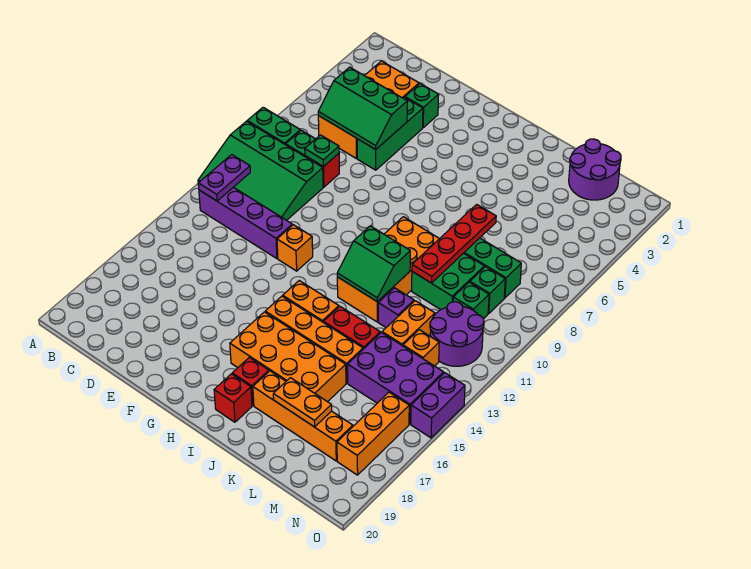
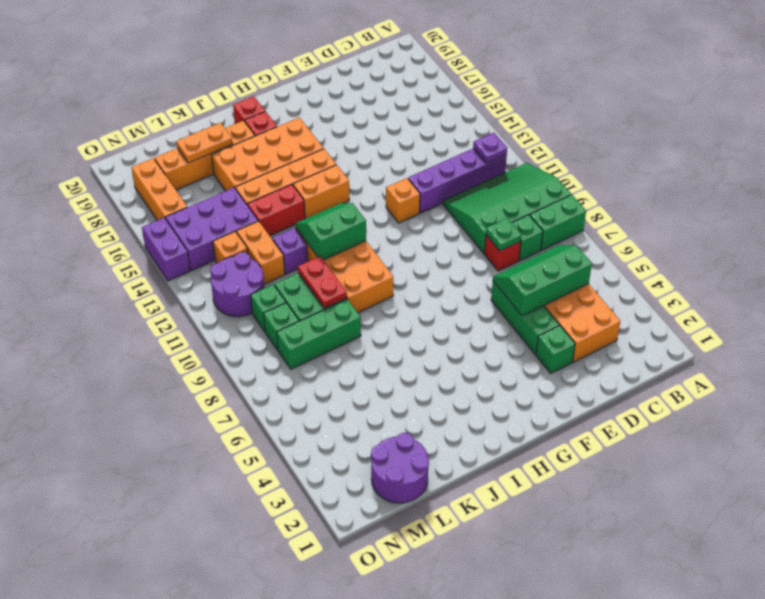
purple 1x2 plate [198,155,250,201] -> purple 1x1 plate [473,133,507,163]
red 1x4 plate [412,204,496,283] -> red 1x2 plate [298,256,347,308]

